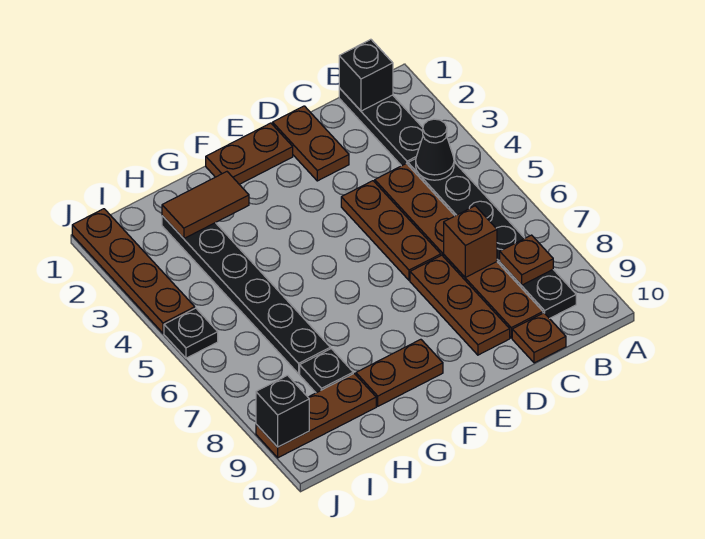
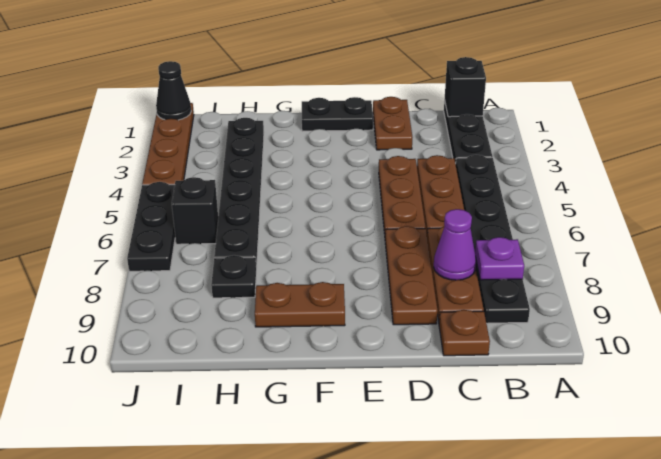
black 1x1 cone [416,119,454,180] -> black 1x1 cone moved to [156,61,191,120]
brown 1x1 plate [500,235,553,285] -> purple 1x1 plate [475,237,524,280]
brown 1x1 brick [444,206,497,277] -> none
none -> purple 1x1 cone [434,209,476,280]
brown 1x2 plate [206,123,293,184] -> black 1x2 plate [302,97,373,131]
brown 1x2 tile [162,172,249,238] -> none
brown 1x3 plate [256,374,376,458] -> none
black 1x1 plate [164,308,218,358] -> black 1x3 plate [127,182,175,271]
black 1x1 brick [256,375,309,447] -> black 1x1 brick moved to [172,177,218,244]

